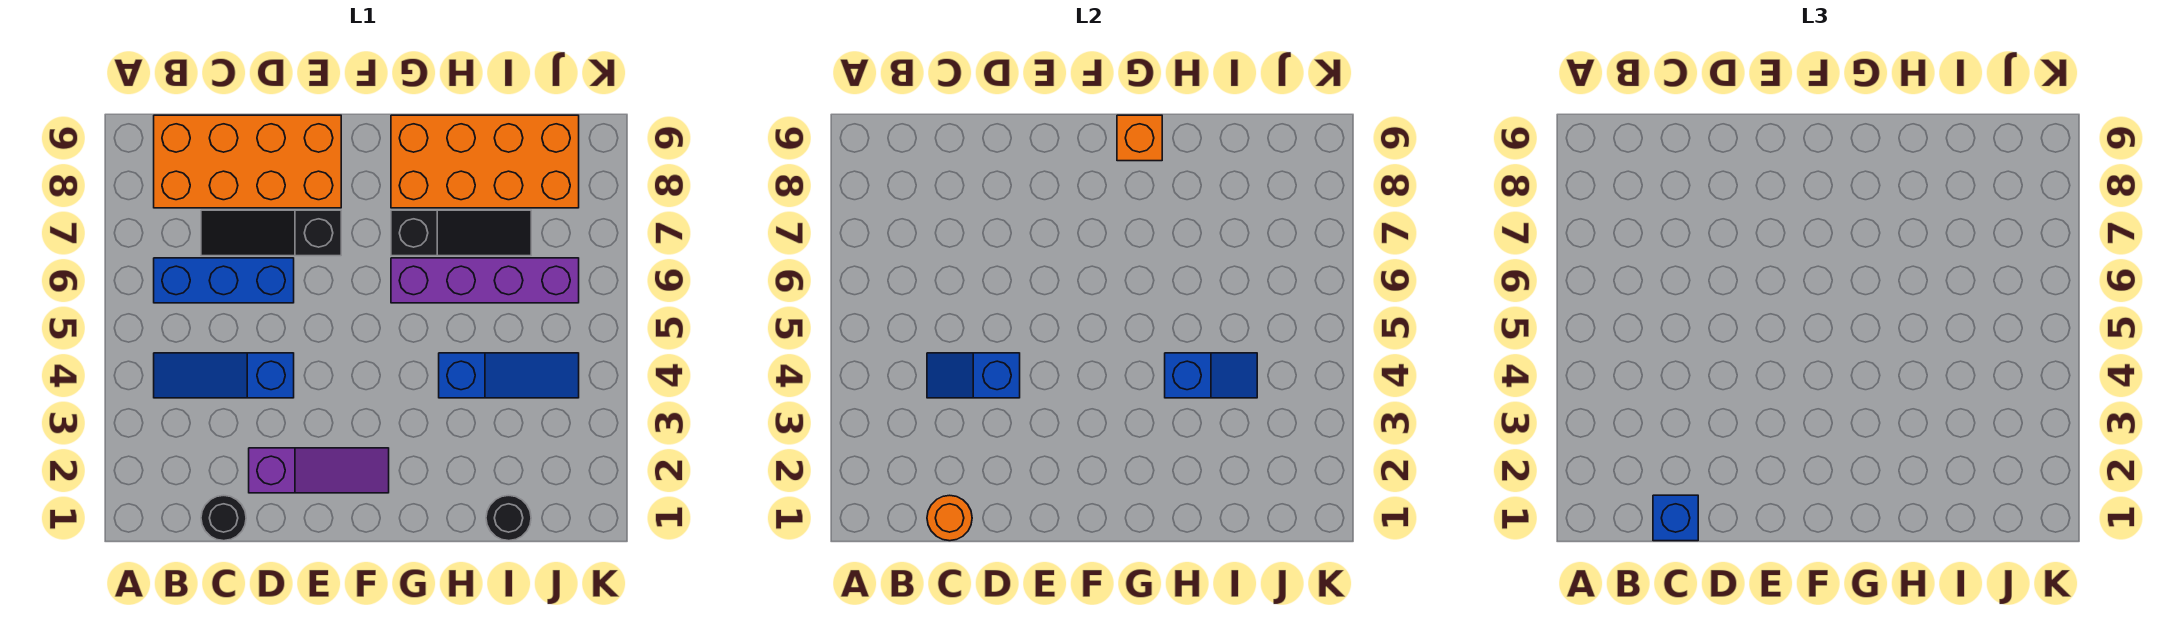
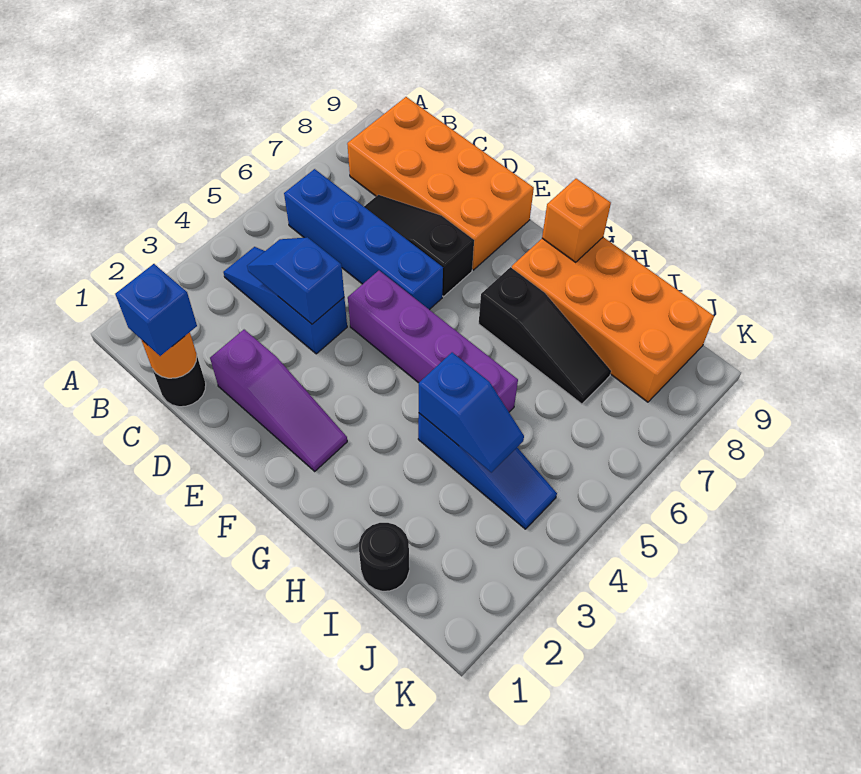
blue 1x3 brick [154,258,294,303] -> blue 1x4 brick [284,169,443,310]
purple 1x4 brick [391,258,579,303] -> purple 1x4 brick moved to [348,271,518,412]

